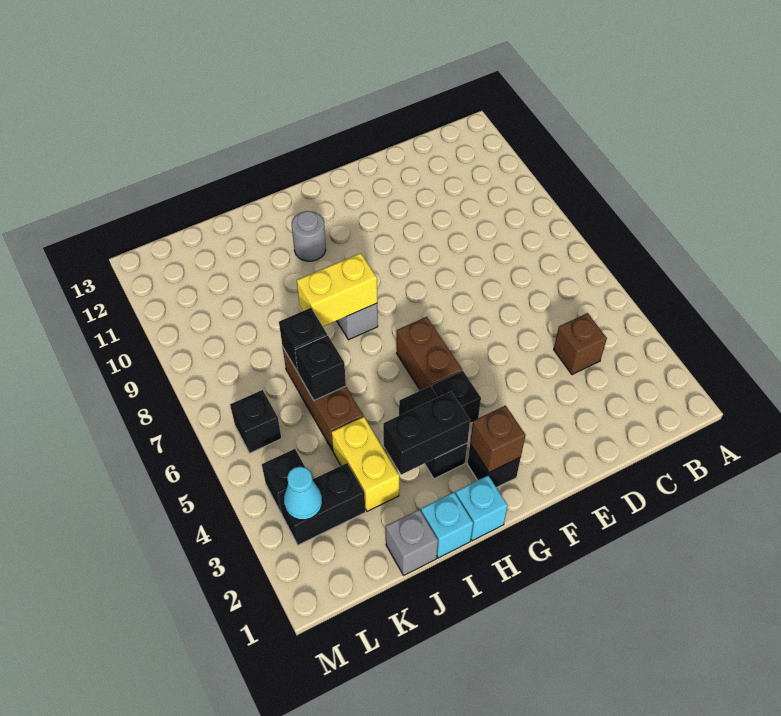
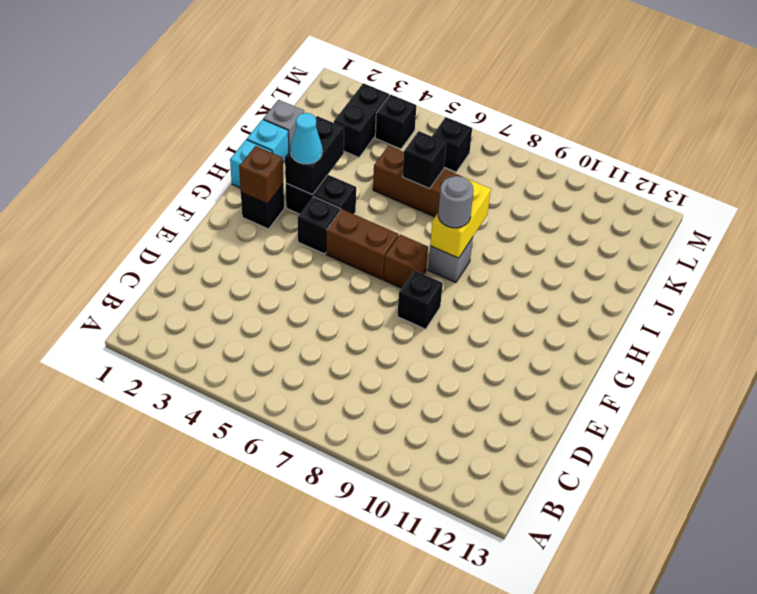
brown 1x1 brick [554,313,607,375] -> brown 1x1 brick moved to [384,234,428,288]
grey 1x1 round brick [292,211,326,261] -> grey 1x1 round brick moved to [438,176,473,228]
yellow 1x2 brick [332,417,399,511] -> none
black 1x1 brick [279,308,327,372] -> black 1x1 brick moved to [397,270,443,329]
cyan 1x1 cone [284,466,322,520] -> cyan 1x1 cone moved to [291,113,322,164]

